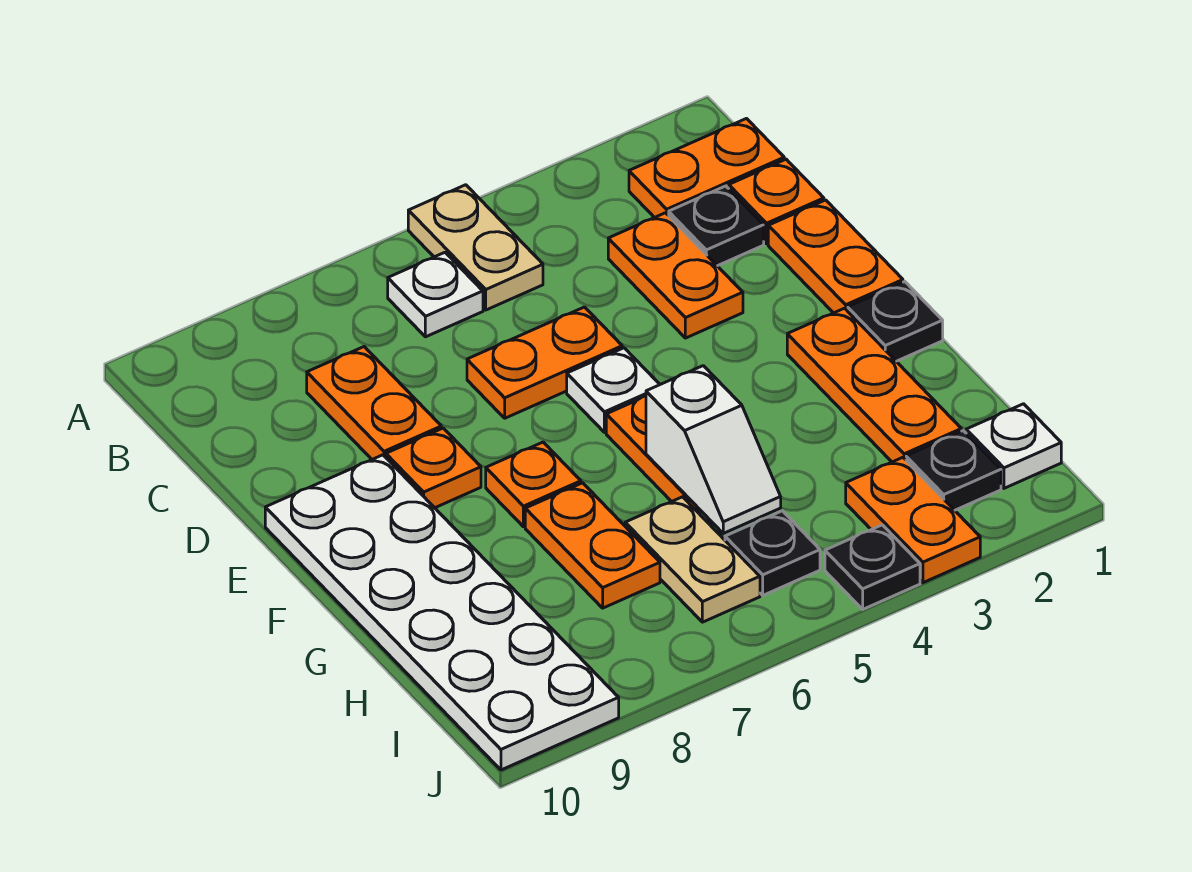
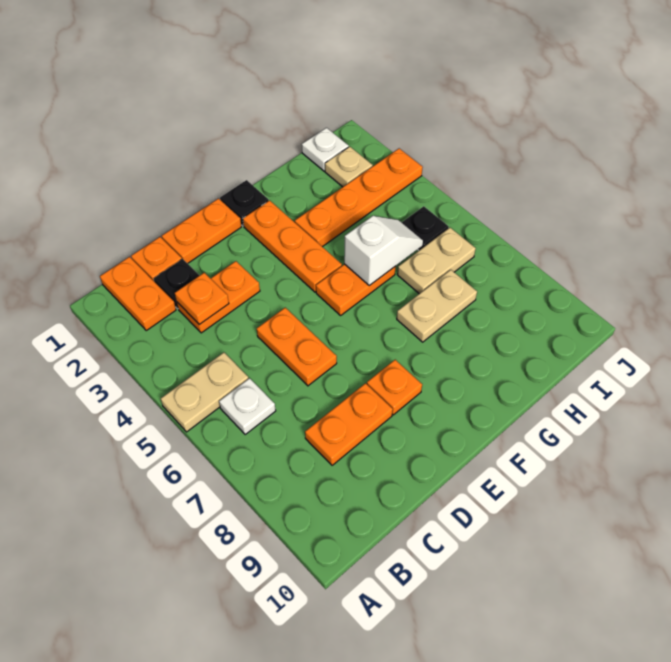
white 1x1 plate [567,348,660,432] -> none
white 2x6 plate [265,455,619,770] -> none
orange 1x3 plate [787,308,961,462] -> orange 1x3 plate turned to [243,200,342,292]
orange 1x1 plate [486,442,581,527] -> orange 1x1 plate moved to [175,273,229,325]
orange 1x2 plate [525,483,660,608] -> tan 1x2 plate [397,270,477,342]
black 1x1 plate [906,431,1001,510] -> tan 1x1 plate [325,147,373,187]
orange 1x2 plate [846,457,980,583] -> orange 1x4 plate [295,148,423,247]
black 1x1 plate [825,525,920,609] -> none

